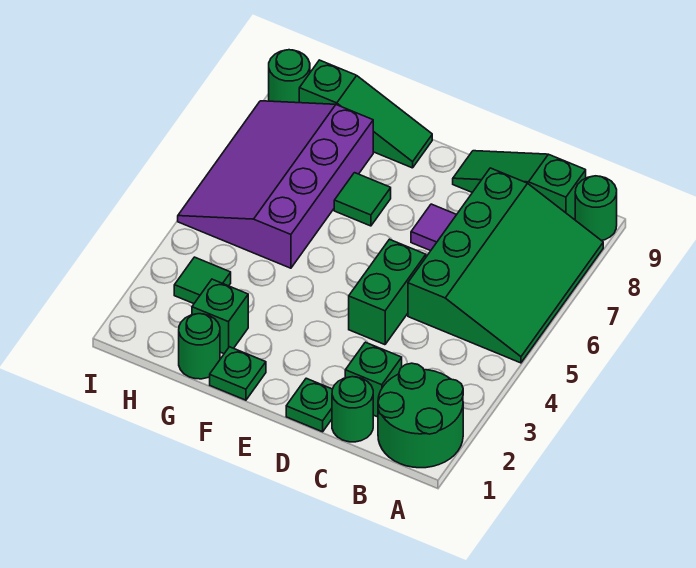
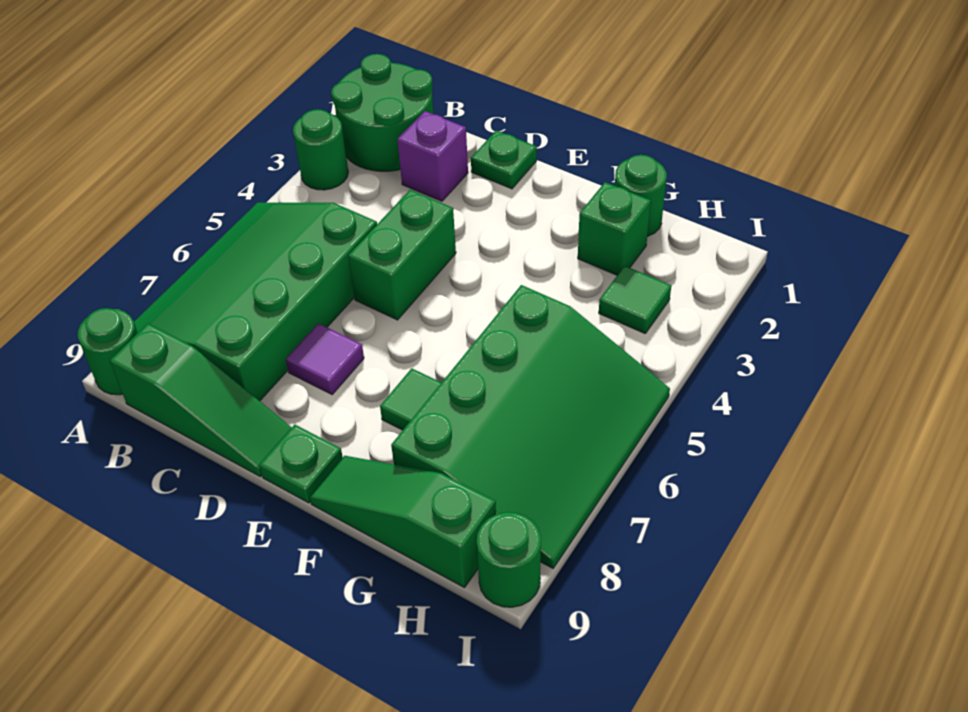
green 1x1 round brick [332,377,373,442] -> green 1x1 round brick moved to [293,109,348,190]
green 1x1 brick [345,342,402,417] -> purple 1x1 brick [398,111,468,201]
green 1x1 plate [210,347,266,400] -> green 1x1 plate moved to [259,425,343,503]
purple 3x4 slope [178,101,373,268] -> green 3x4 slope [391,285,670,568]

